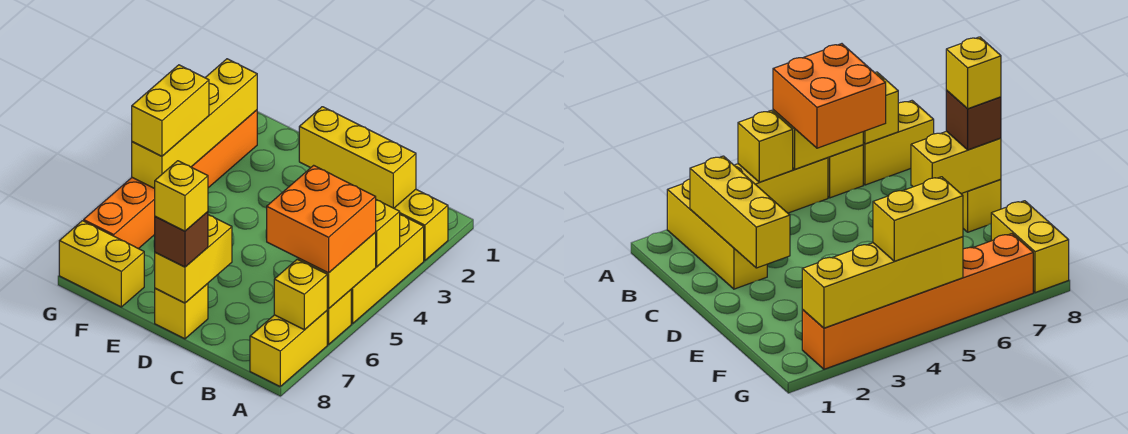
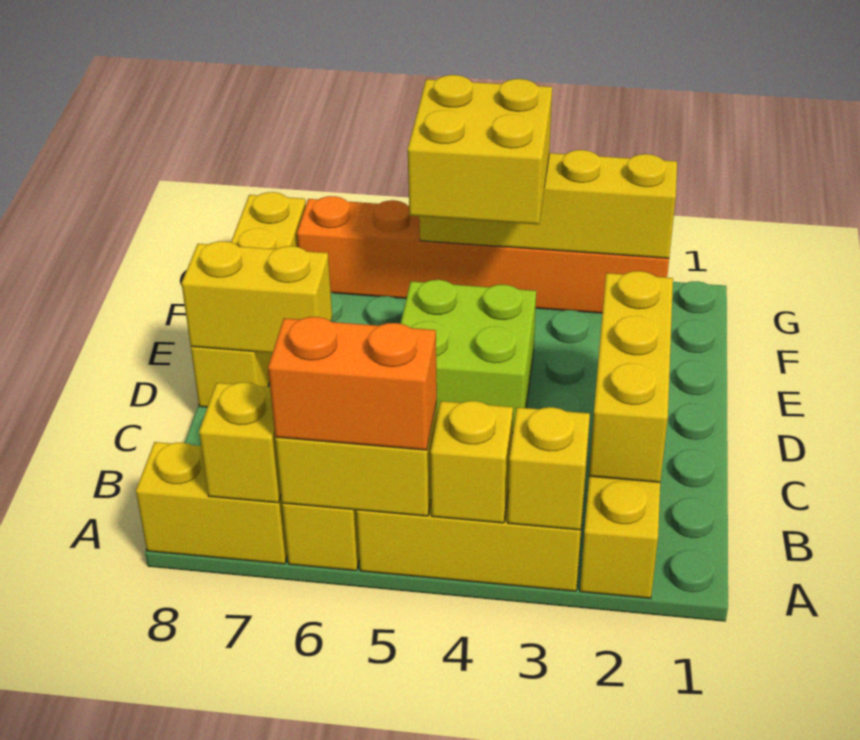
orange 2x2 brick [267,165,376,273] -> orange 1x2 brick [268,317,437,450]
none -> lime 2x2 brick [401,280,536,433]
brown 1x1 brick [155,212,208,267] -> none
yellow 1x1 brick [155,161,208,231] -> yellow 1x1 brick moved to [508,407,590,530]
yellow 1x2 brick [132,65,209,156] -> yellow 2x2 brick [408,75,552,225]

